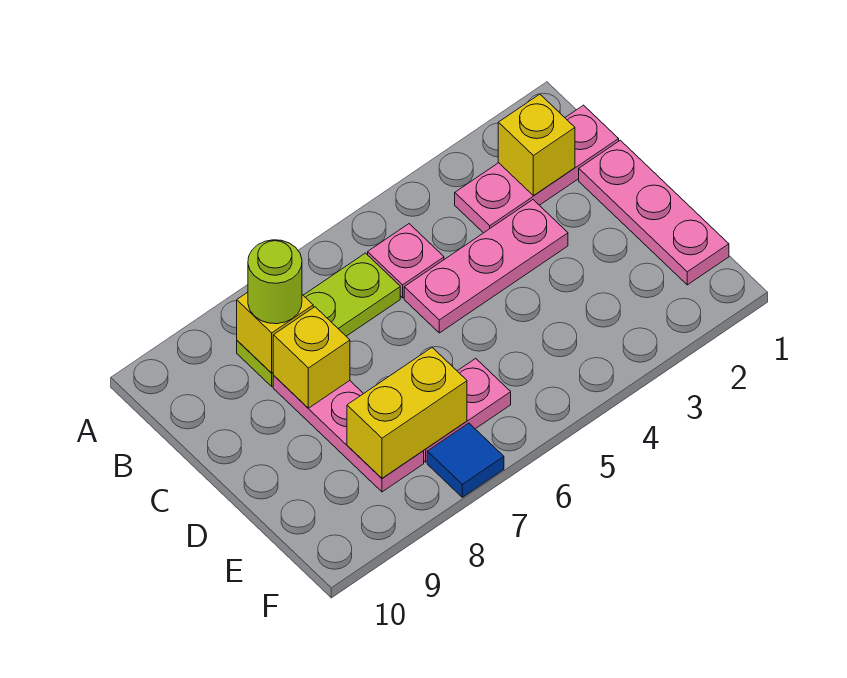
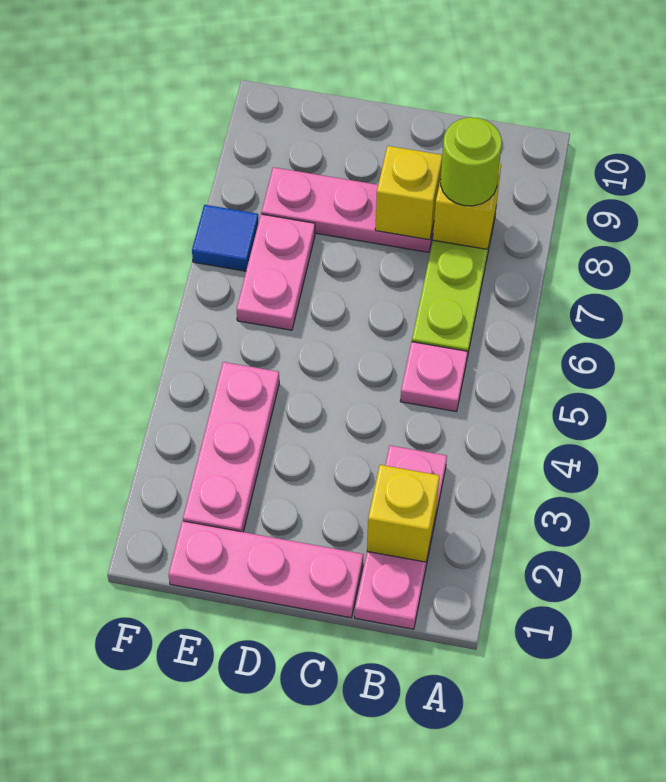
pink 1x3 plate [404,200,568,333] -> pink 1x3 plate moved to [183,362,279,532]
yellow 1x2 brick [347,348,467,478] -> none

